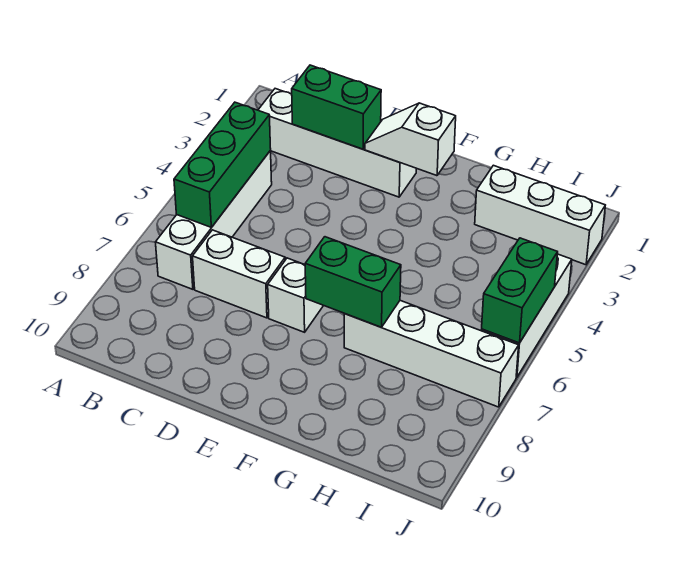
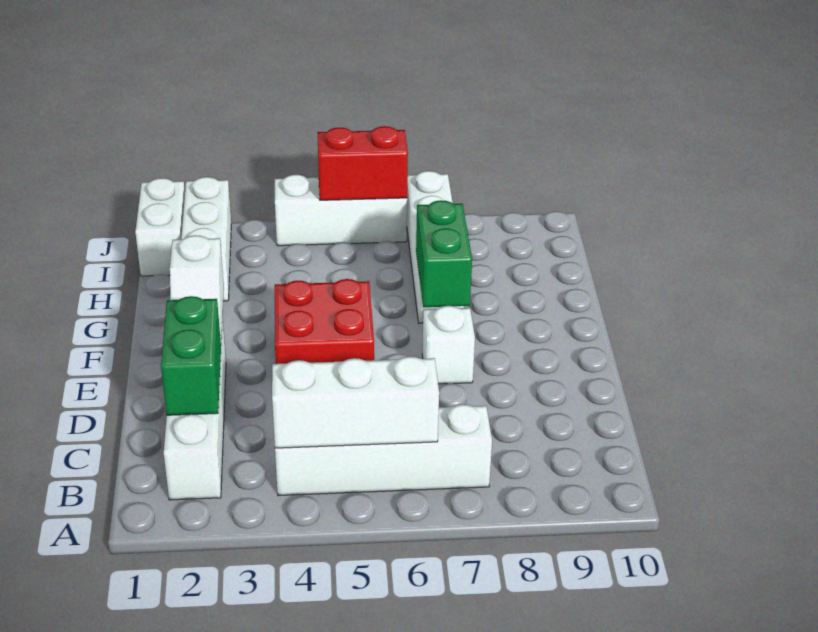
green 1x3 brick [174,102,271,227] -> white 1x3 brick [272,356,439,448]
white 1x2 brick [193,230,285,318] -> white 1x2 brick moved to [135,178,185,276]
none -> red 2x2 brick [275,279,374,364]
green 1x2 brick [482,238,558,343] -> red 1x2 brick [317,126,408,200]

